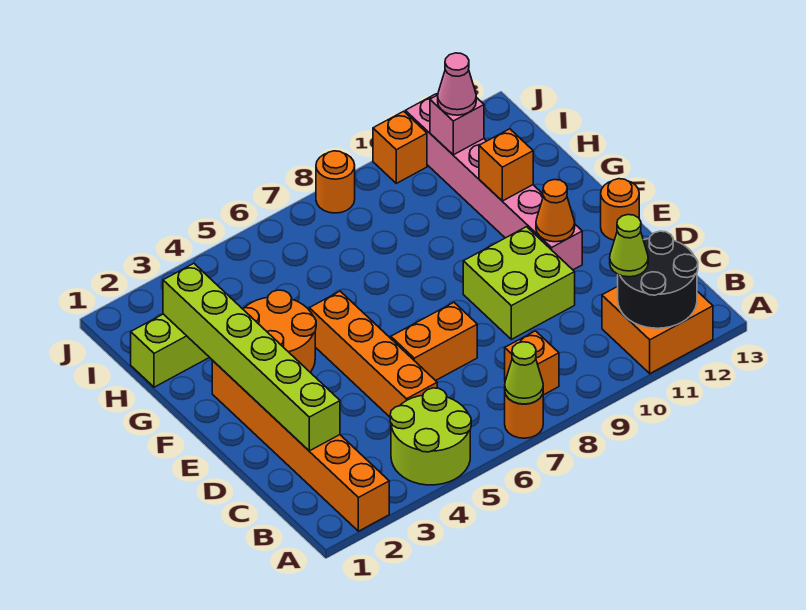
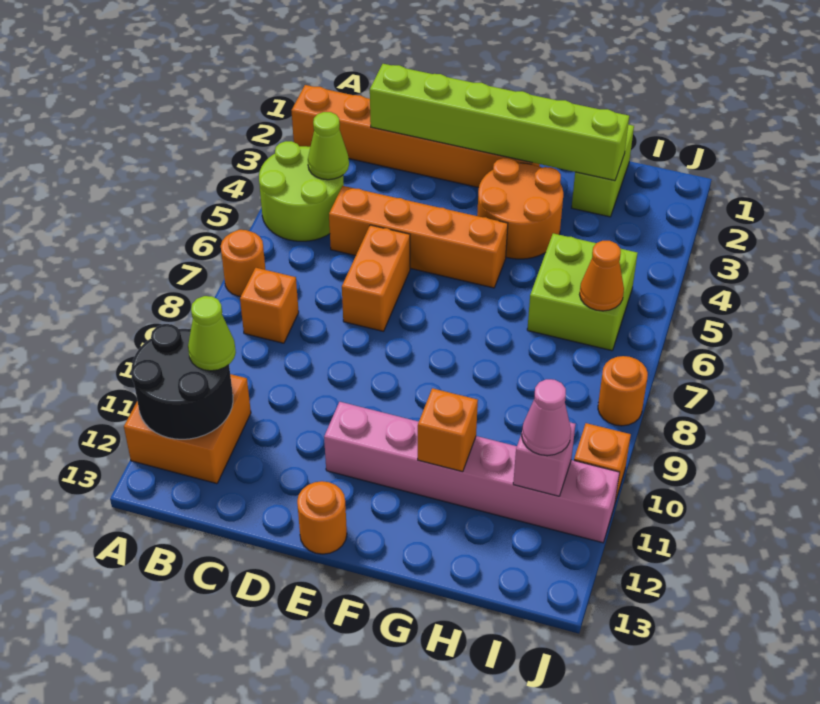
lime 1x1 cone [505,342,543,404] -> lime 1x1 cone moved to [308,112,349,180]
lime 2x2 brick [463,227,575,339] -> lime 2x2 brick moved to [527,233,638,351]
orange 1x1 cone [536,180,575,242] -> orange 1x1 cone moved to [580,241,624,311]

